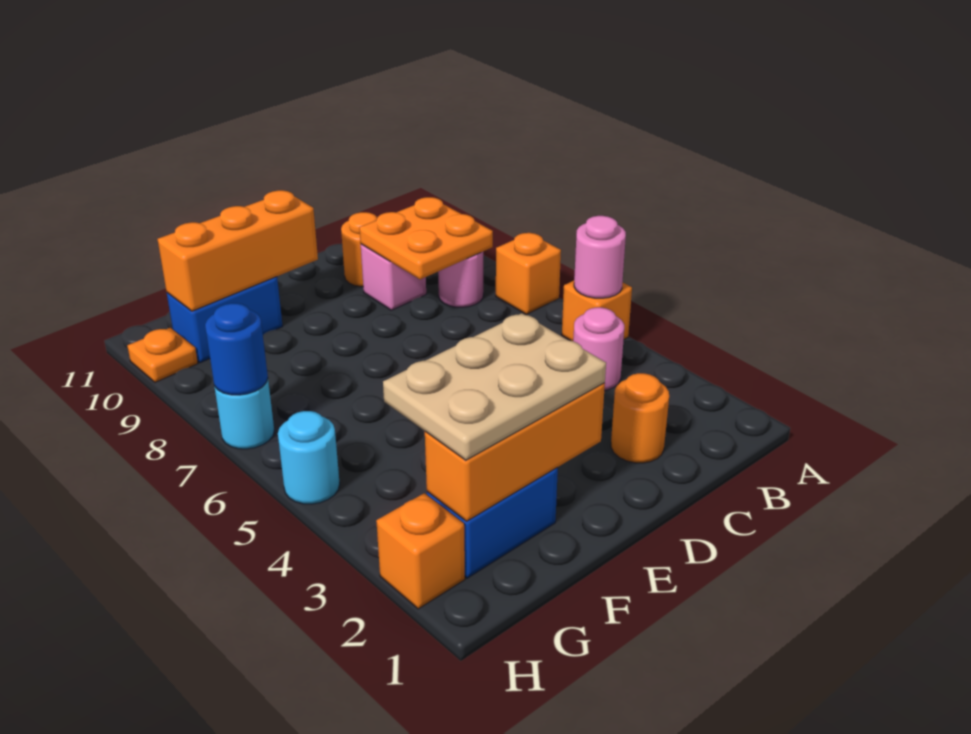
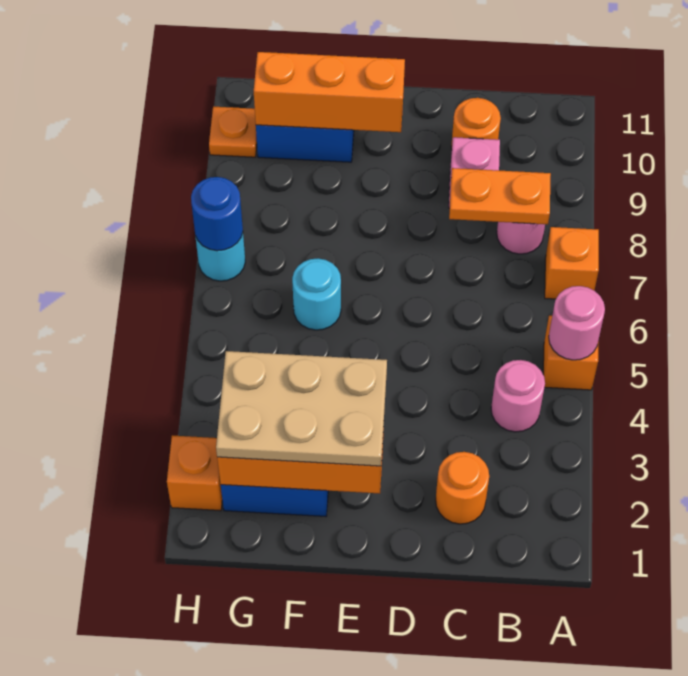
orange 2x2 plate [359,197,493,279] -> orange 1x2 plate [449,168,551,224]
cyan 1x1 round brick [278,411,340,504] -> cyan 1x1 round brick moved to [292,258,341,330]

